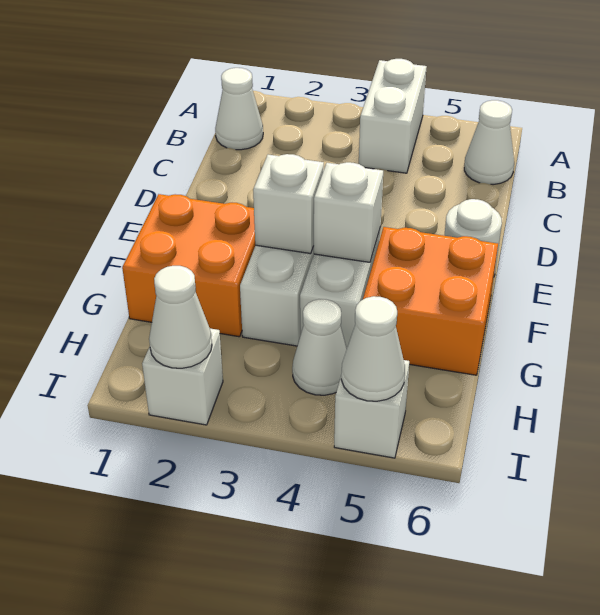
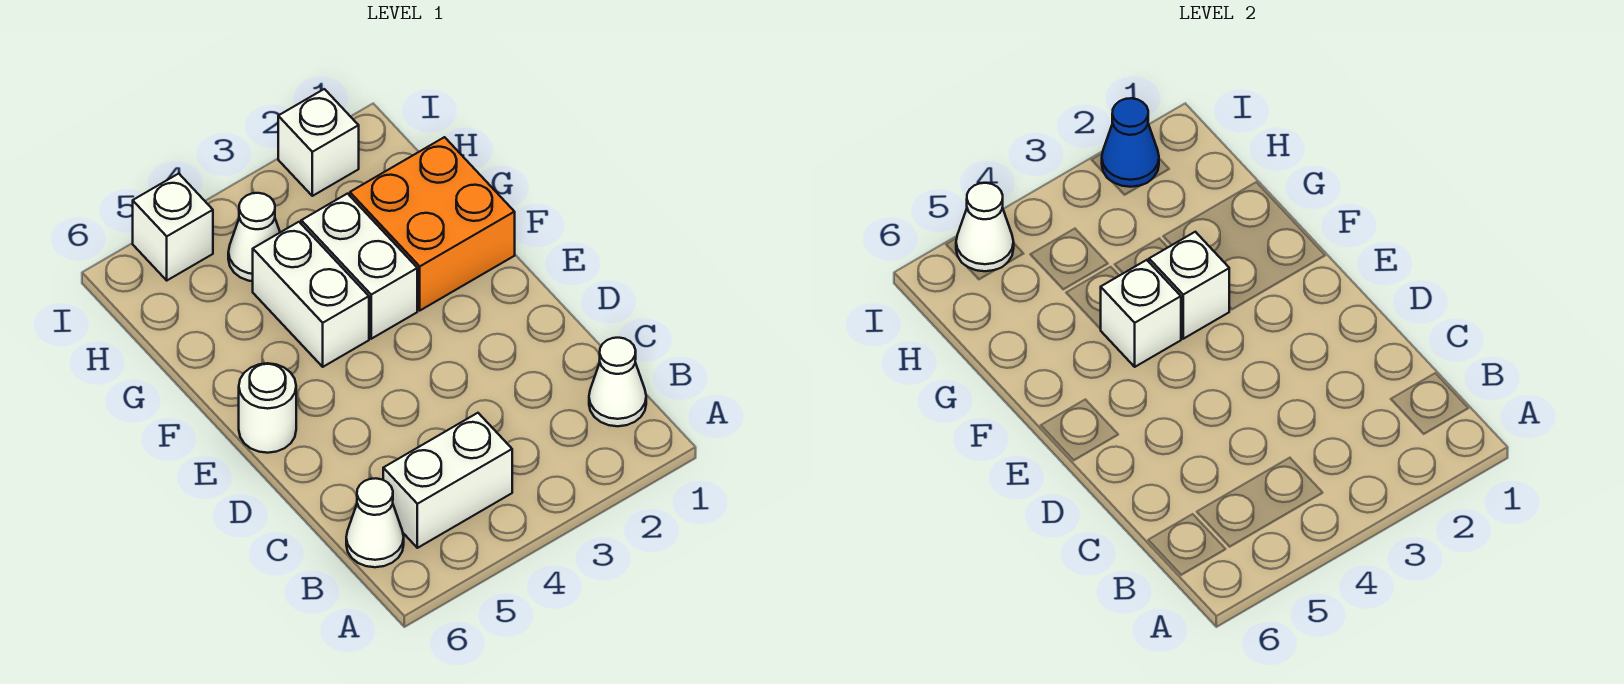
white 1x2 brick [359,59,427,173] -> white 1x2 brick turned to [383,413,512,548]
orange 2x2 brick [363,227,498,375] -> none
white 1x1 cone [149,266,212,368] -> blue 1x1 cone [1102,98,1159,187]

